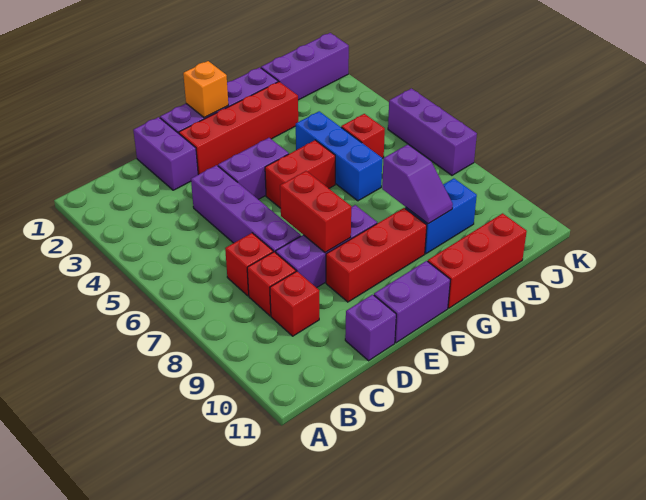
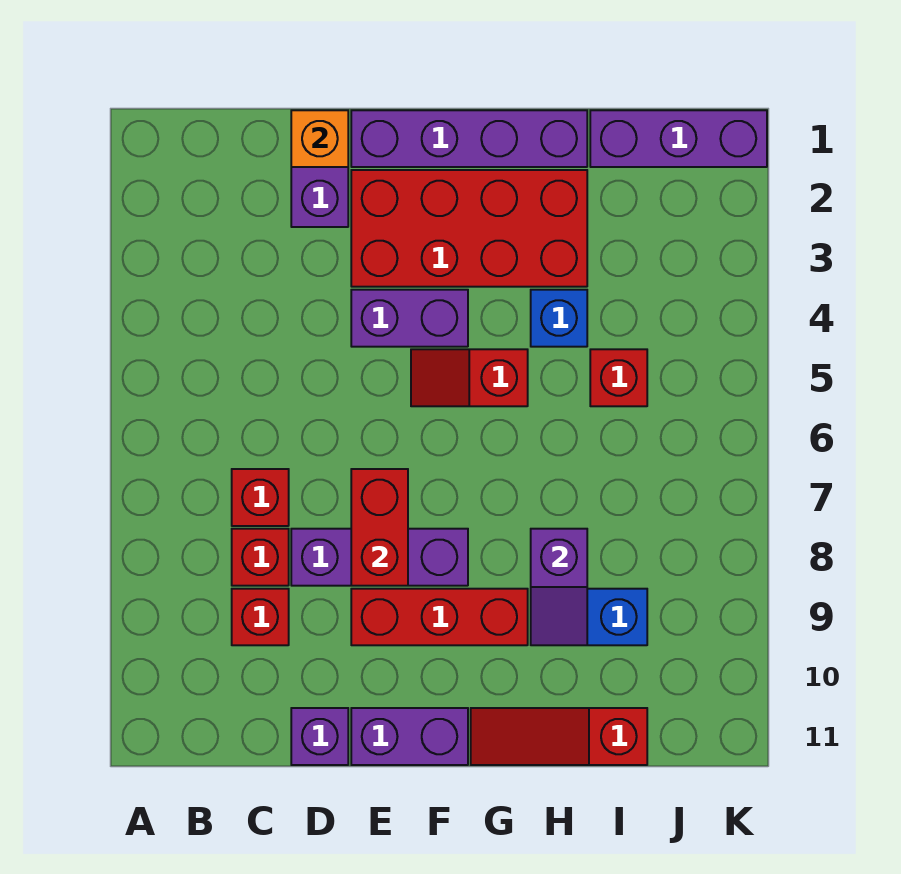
purple 1x4 brick [191,165,301,253] -> none
red 1x4 brick [179,82,298,175] -> red 2x4 brick [351,170,587,287]
orange 1x1 brick [183,61,228,118] -> orange 1x1 brick moved to [291,110,348,167]
red 1x2 brick [265,140,335,208] -> red 1x2 slope [411,349,528,406]
red 1x3 brick [428,213,527,308] -> red 1x3 slope [471,708,647,765]
blue 1x3 brick [296,111,382,201] -> blue 1x1 brick [531,290,587,347]
purple 1x3 brick [388,88,477,175] -> none

